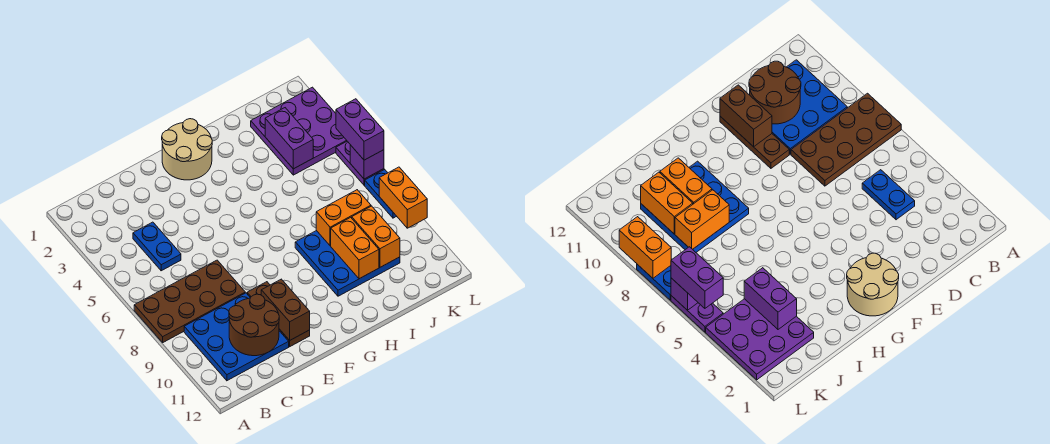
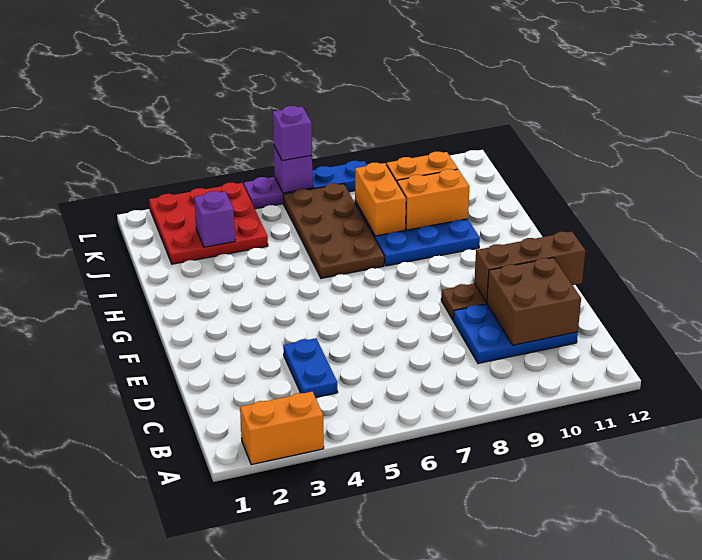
brown 2x4 plate [134,260,245,342] -> brown 2x4 plate moved to [283,183,384,278]
blue 3x3 plate [184,293,289,381] -> blue 2x3 plate [453,304,578,363]
blue 1x2 plate [133,222,181,271] -> blue 1x2 plate turned to [283,338,338,398]
brown 2x2 round brick [229,294,279,356] -> brown 2x2 brick [487,258,581,345]
brown 1x2 brick [261,279,310,340] -> brown 1x3 brick [474,232,585,302]
tan 2x2 round brick [162,119,212,180] -> none
purple 3x3 plate [251,87,347,175] -> red 3x3 plate [149,183,268,264]
purple 1x2 brick [265,108,313,169] -> purple 1x1 brick [194,191,235,247]
purple 1x2 brick [336,99,384,160] -> purple 1x1 brick [273,106,312,161]
orange 1x2 brick [379,167,427,228] -> orange 1x2 brick moved to [240,392,324,465]

